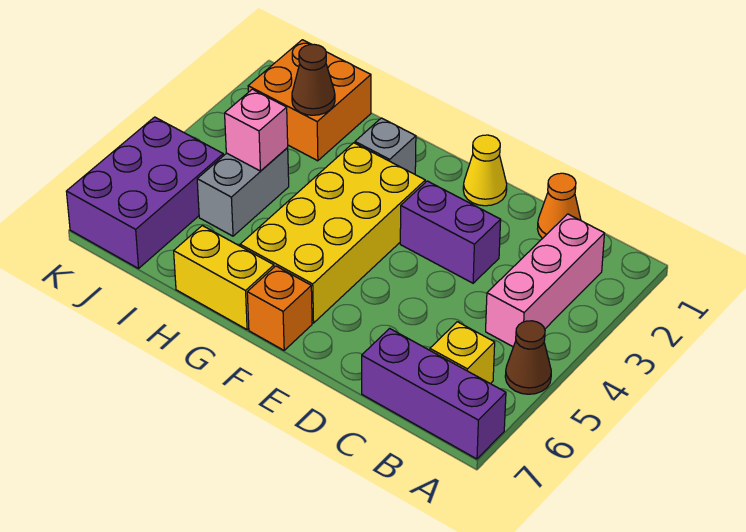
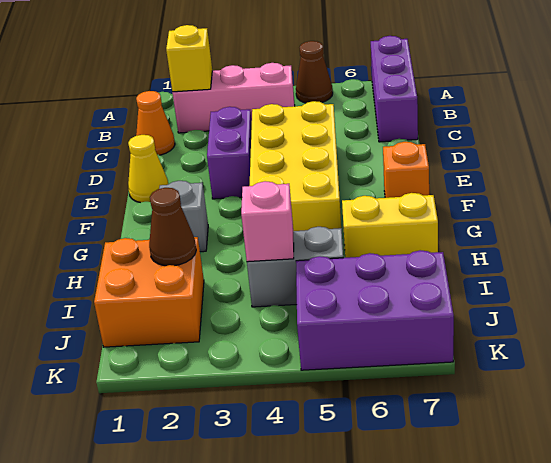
yellow 1x1 brick [430,322,495,384] -> yellow 1x1 brick moved to [166,25,212,92]
yellow 2x4 brick [240,143,425,323] -> yellow 2x4 brick turned to [250,101,341,231]
yellow 1x2 brick [174,226,274,330] -> yellow 1x2 brick turned to [342,193,438,258]

